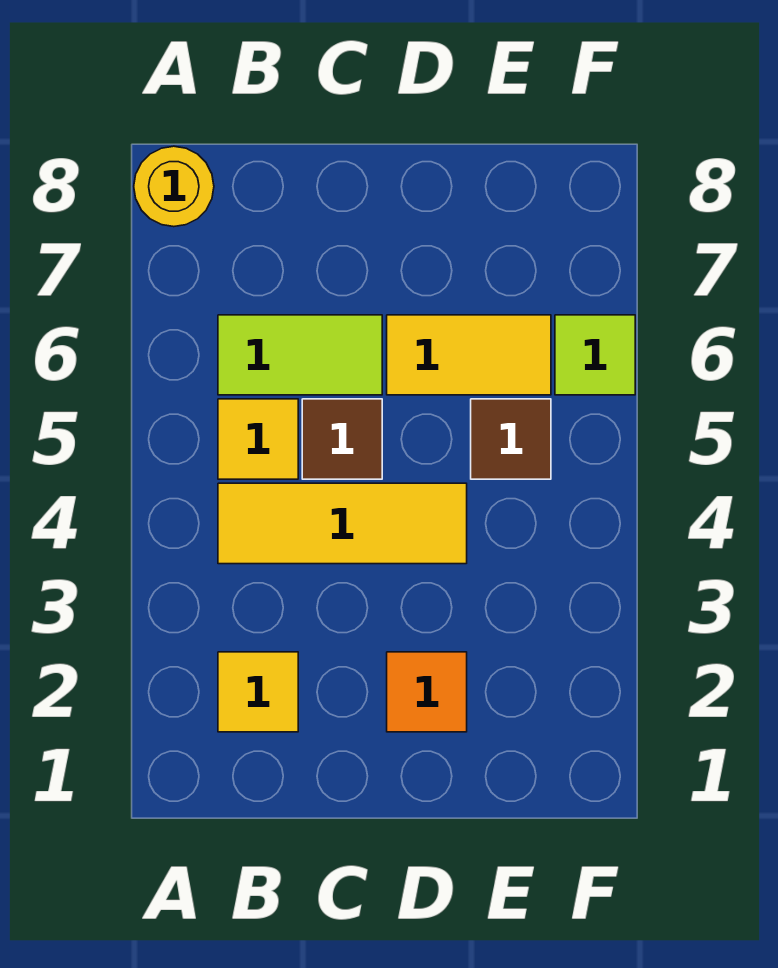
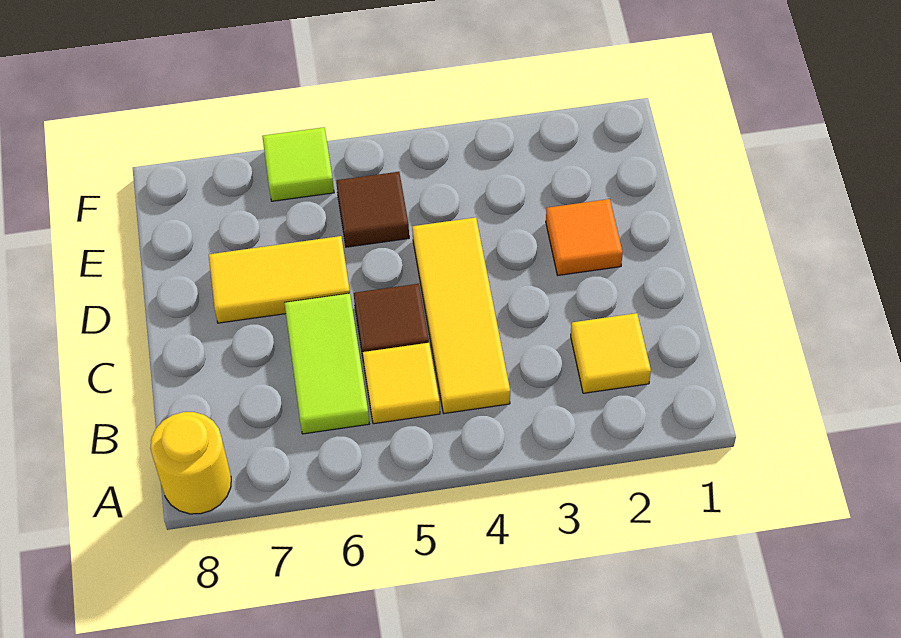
yellow 1x2 tile [387,315,551,395] -> yellow 1x2 tile turned to [209,236,350,323]

